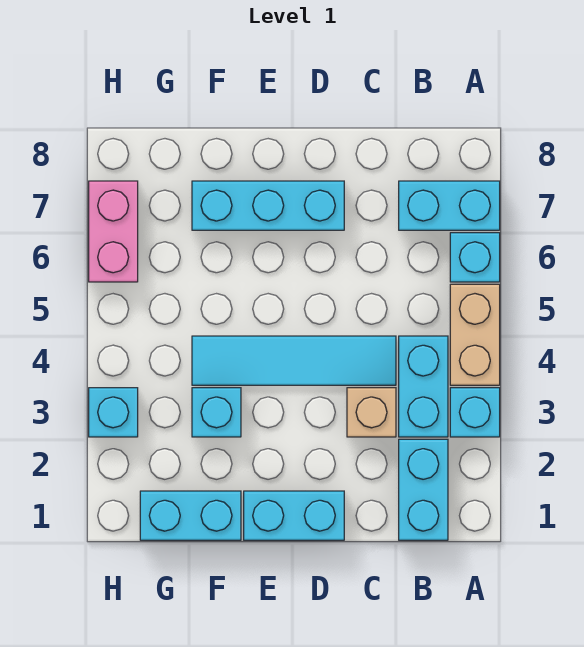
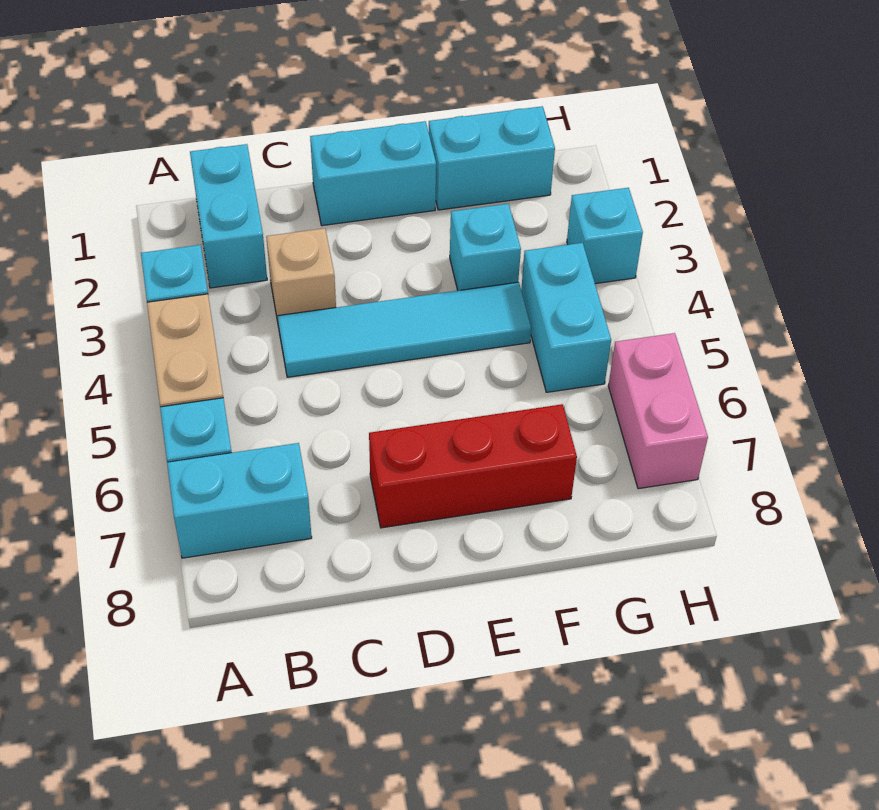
cyan 1x2 brick [399,336,448,437] -> cyan 1x2 brick moved to [521,243,611,392]
cyan 1x3 brick [192,181,344,230] -> red 1x3 brick [369,404,577,528]

